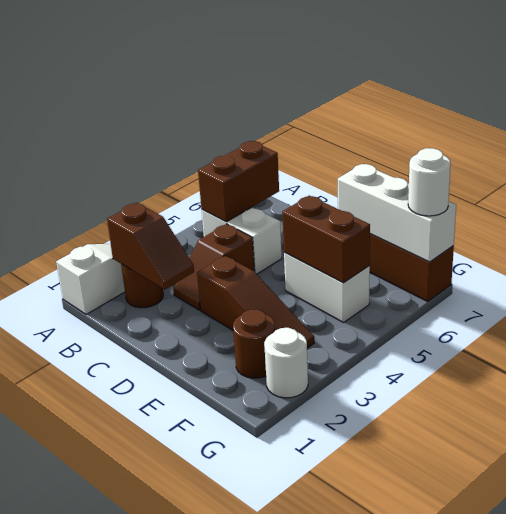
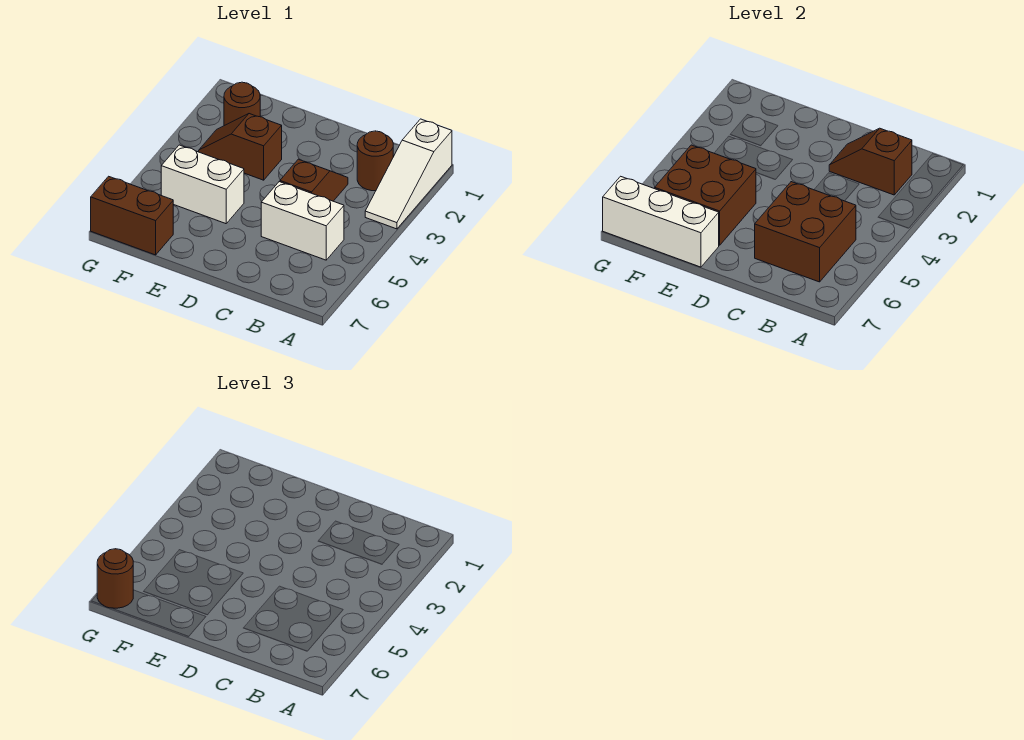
brown 1x2 brick [198,141,279,222] -> brown 2x2 brick [755,182,856,282]
brown 1x3 slope [197,256,314,348] -> brown 1x2 slope [199,114,282,180]
brown 1x2 brick [282,196,370,283] -> brown 2x2 brick [655,145,756,245]
white 1x1 round brick [264,328,308,398] -> none
white 1x1 round brick [408,148,451,216] -> brown 1x1 round brick [97,549,133,608]

